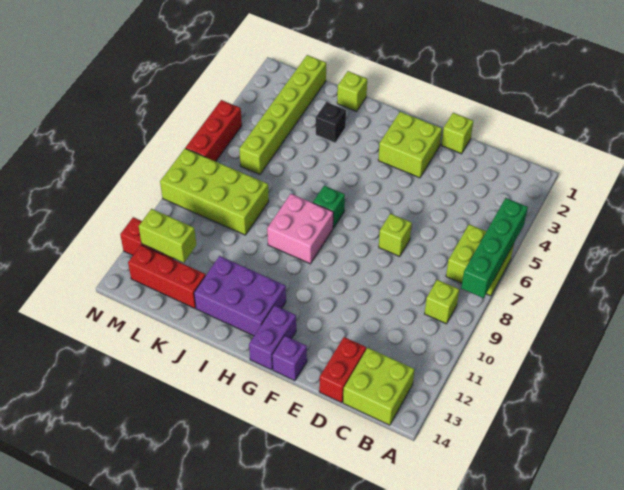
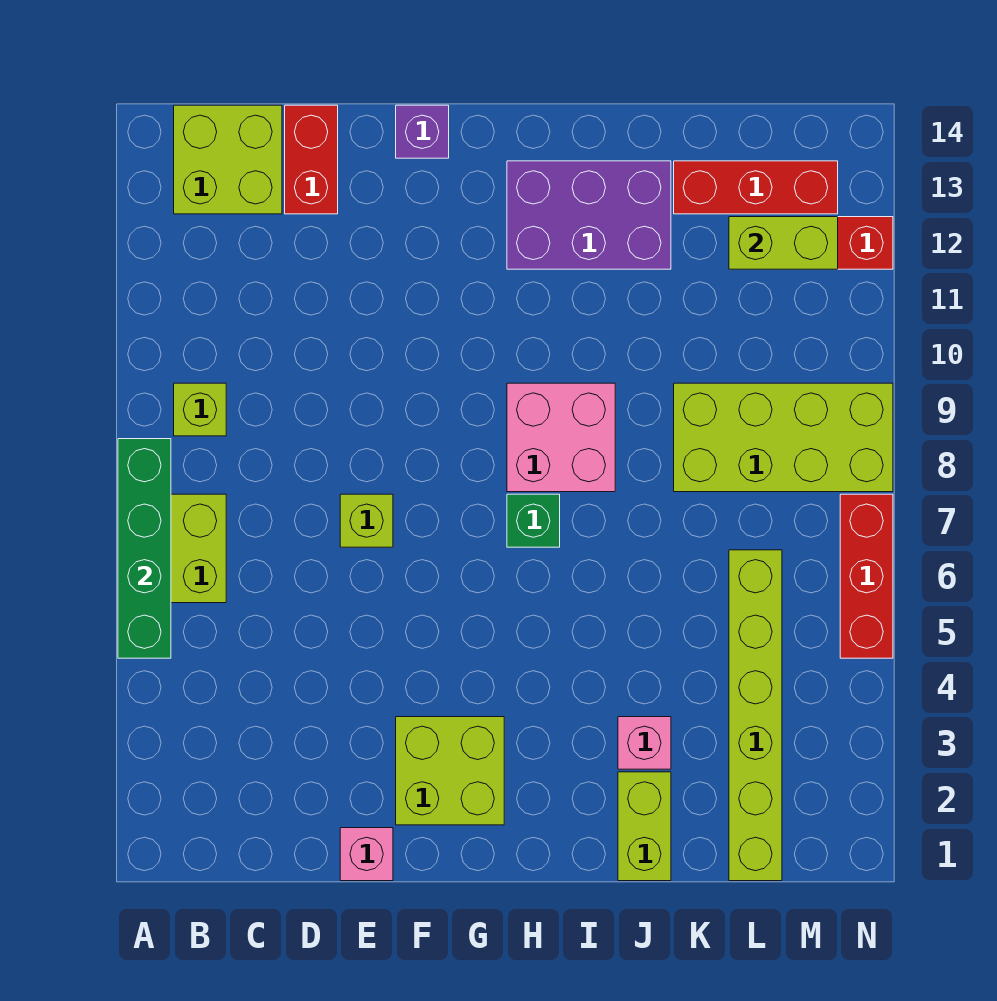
lime 1x1 brick [441,113,473,154] -> pink 1x1 brick [340,828,393,881]
purple 1x2 brick [249,305,296,370] -> none
lime 1x1 brick [337,71,367,111] -> lime 1x2 brick [618,772,671,881]
black 1x1 brick [316,102,346,143] -> pink 1x1 brick [618,717,671,769]

